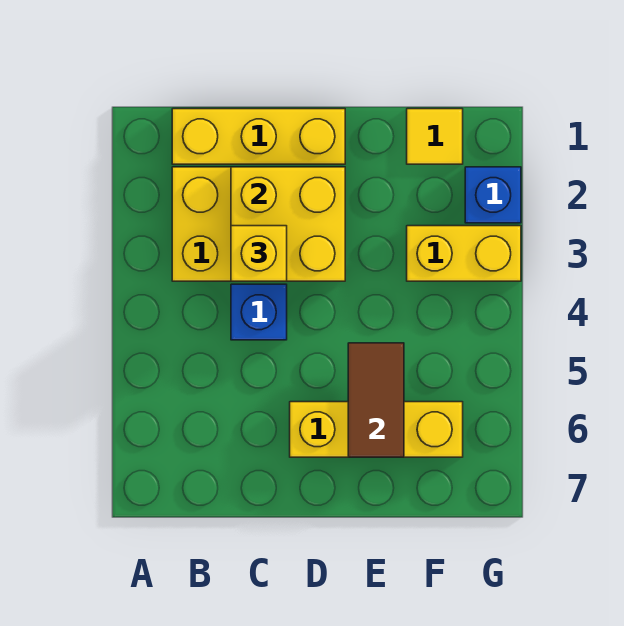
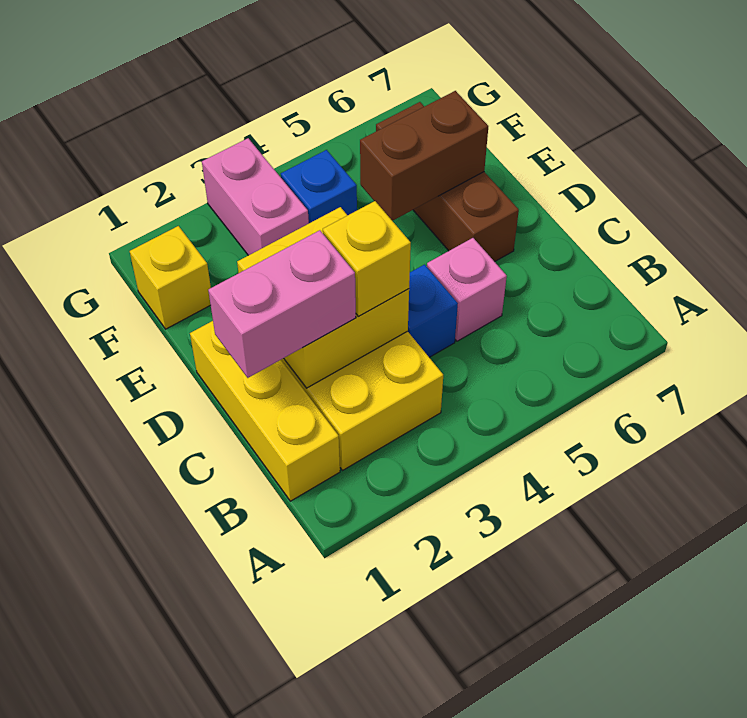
none -> pink 1x2 brick [208,230,356,378]
none -> pink 1x1 brick [427,238,507,341]
yellow 1x3 brick [290,402,463,457] -> brown 1x3 brick [376,102,519,262]
brown 1x2 tile [348,343,404,457] -> brown 1x2 brick [360,91,488,221]
yellow 1x1 tile [407,109,463,164] -> yellow 1x1 brick [130,226,211,329]
yellow 1x2 brick [407,226,521,281] -> pink 1x2 brick [202,138,309,255]
blue 1x1 brick [465,167,521,223] -> blue 1x1 brick moved to [281,150,357,223]

